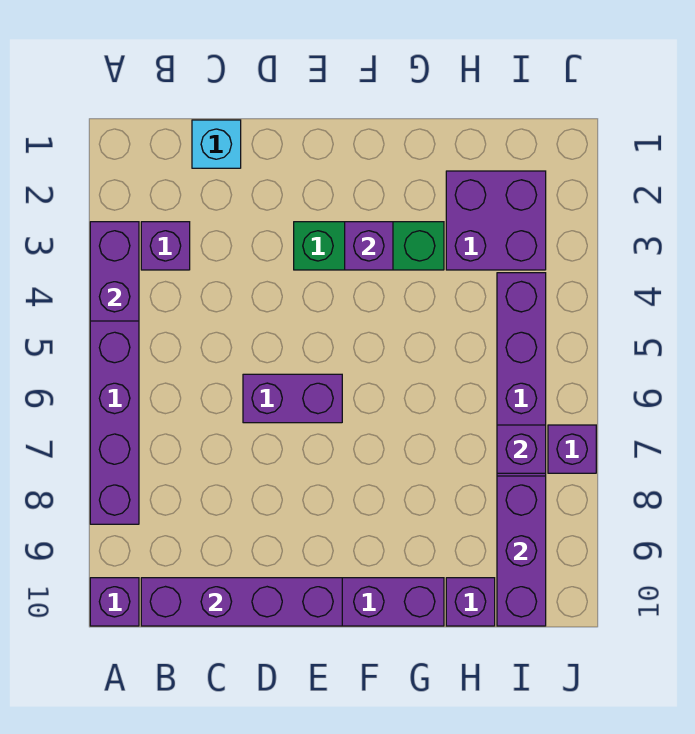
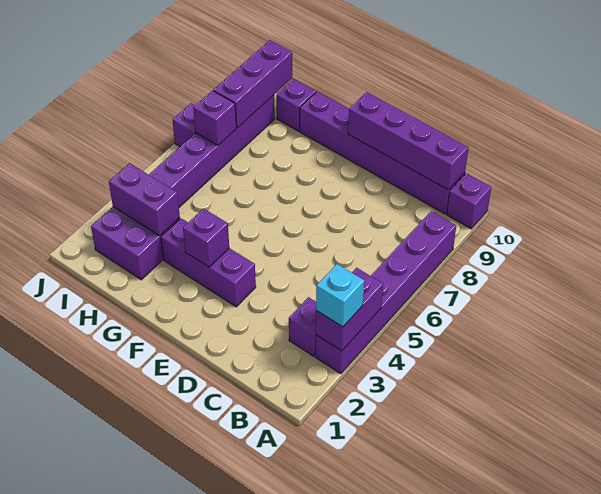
cyan 1x1 brick [192,120,241,168] -> cyan 1x1 brick moved to [316,264,364,327]
purple 1x2 brick [243,374,342,423] -> purple 1x2 brick moved to [109,163,180,236]
green 1x3 brick [294,222,444,270] -> purple 1x3 brick [161,218,256,307]

